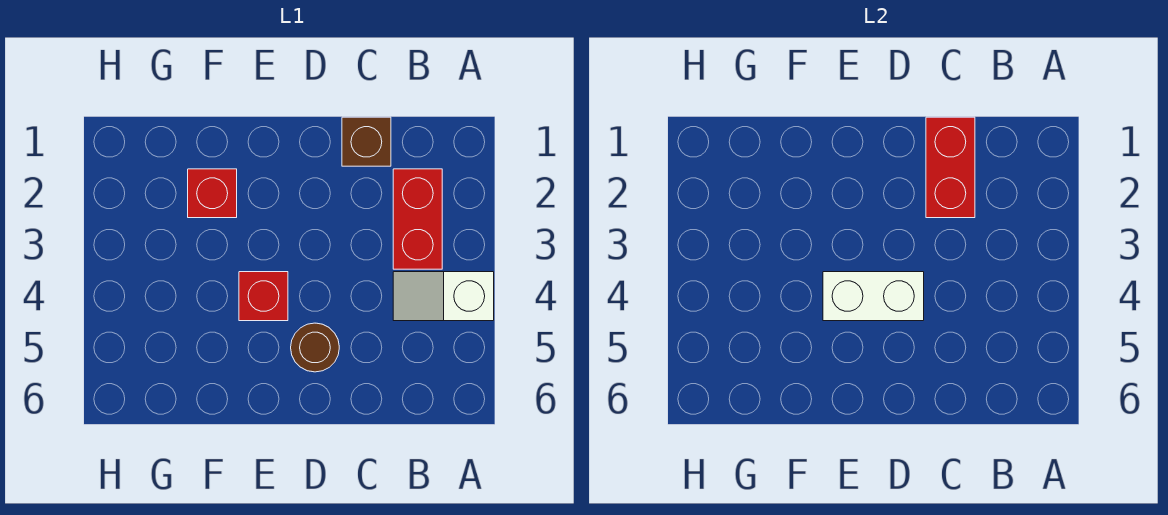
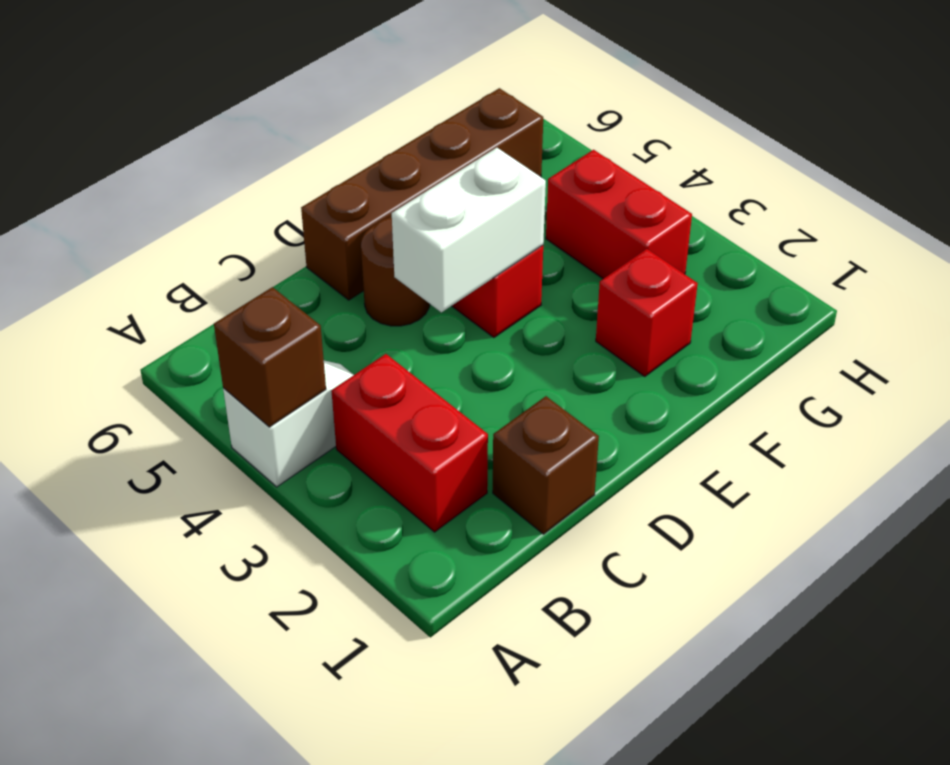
none -> brown 1x1 brick [214,287,326,427]
red 1x2 brick [926,117,975,218] -> red 1x2 brick moved to [546,150,692,279]
none -> brown 1x4 brick [301,88,543,300]

